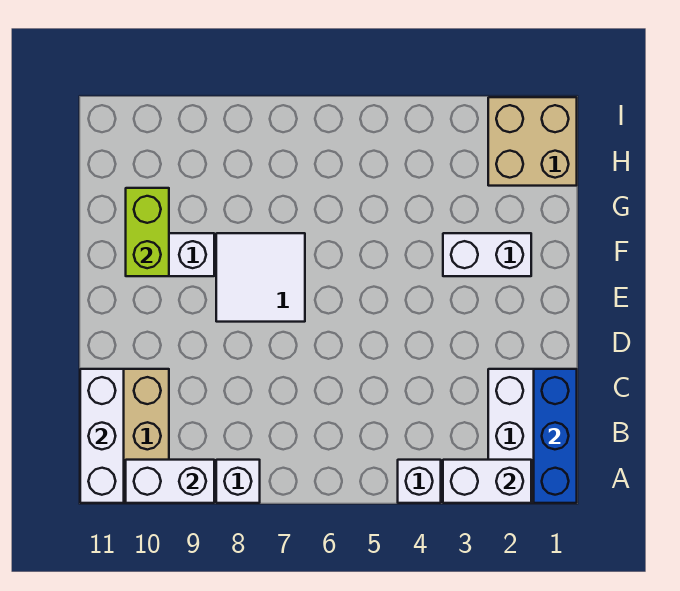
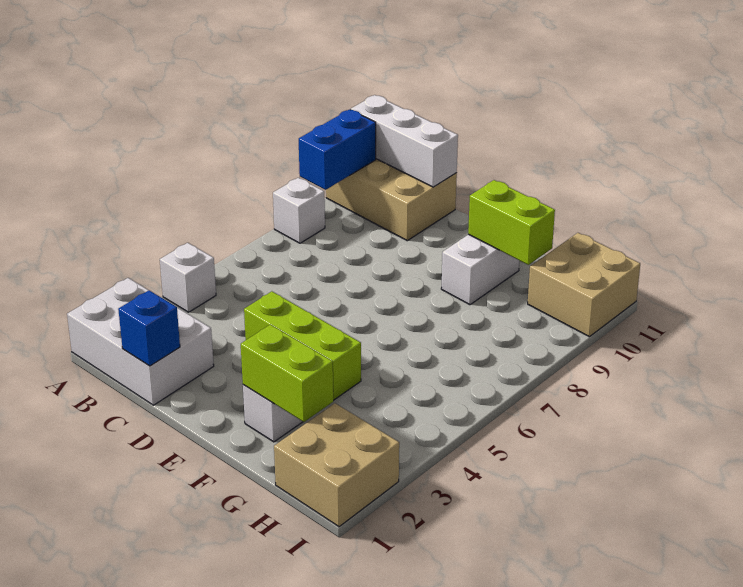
blue 1x3 brick [534,369,577,503] -> blue 1x1 brick [118,290,180,366]
white 1x2 brick [443,460,531,503] -> none
white 1x2 brick [126,460,214,503] -> blue 1x2 brick [299,110,376,190]
none -> lime 1x3 brick [244,291,361,400]
white 2x2 tile [216,233,305,322] -> none
none -> lime 1x2 brick [241,324,333,422]
none -> tan 2x2 brick [528,233,640,337]

